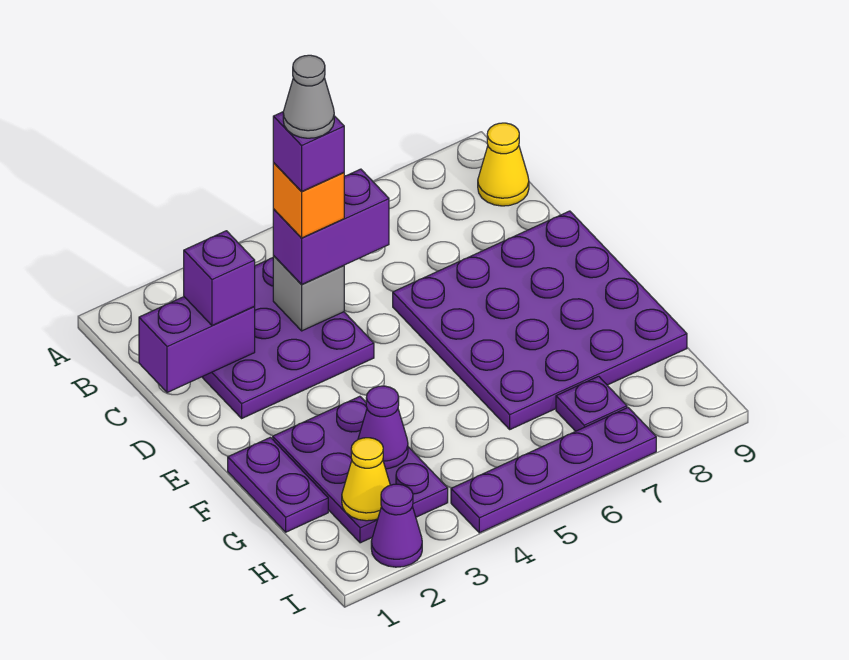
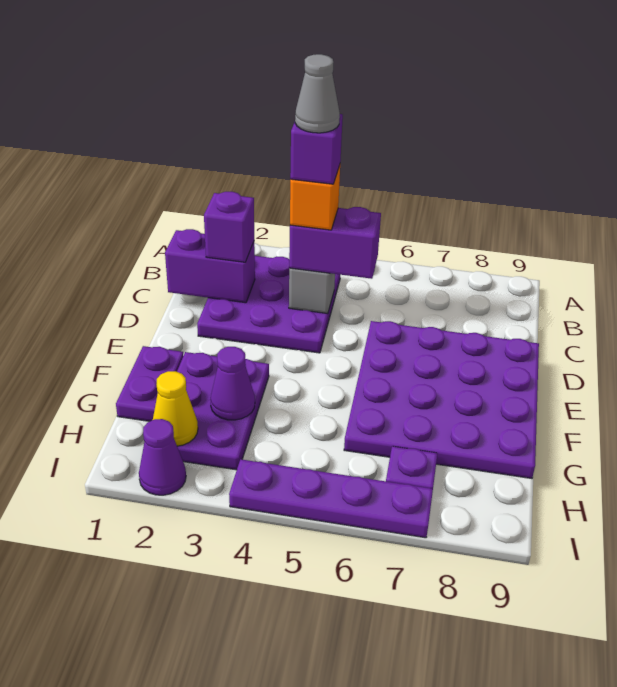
yellow 1x1 cone [478,123,529,206] -> none

